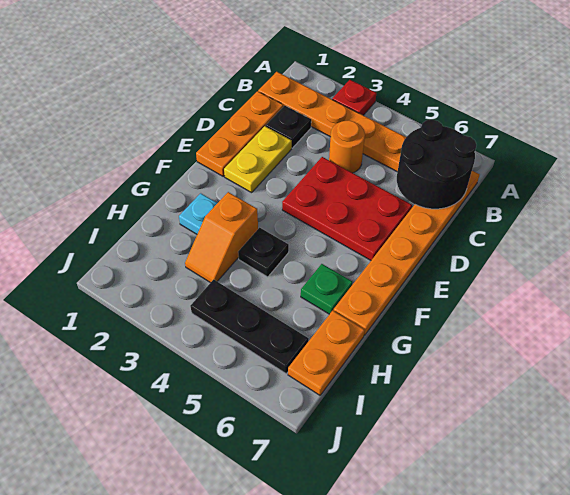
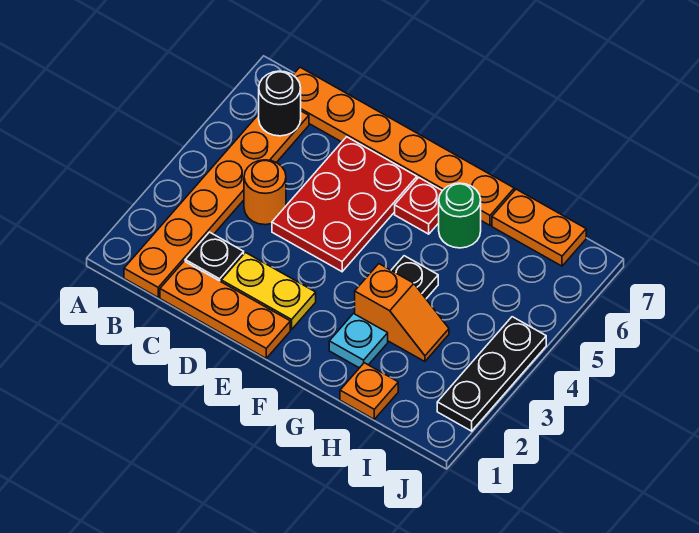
red 1x1 plate [332,80,376,115] -> red 1x1 plate moved to [395,177,442,234]
black 2x2 round brick [397,120,476,209] -> black 1x1 round brick [259,71,301,136]
green 1x1 plate [301,264,353,314] -> green 1x1 round brick [439,183,481,248]
none -> orange 1x1 plate [340,363,398,419]
black 1x3 plate [190,280,309,374] -> black 1x3 plate moved to [437,317,546,431]

